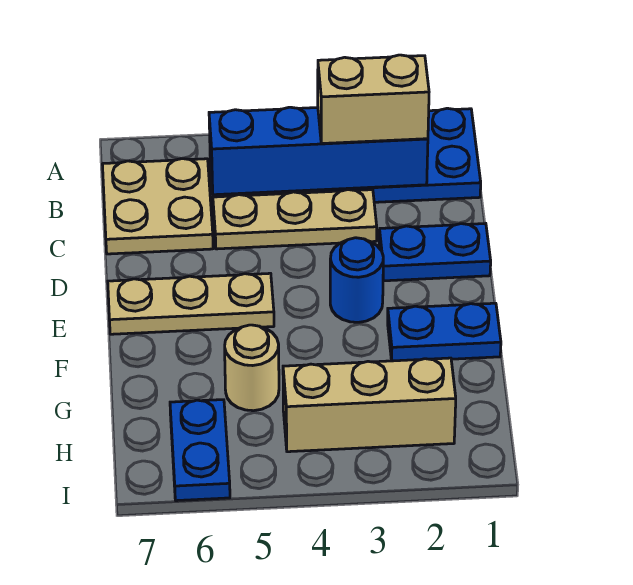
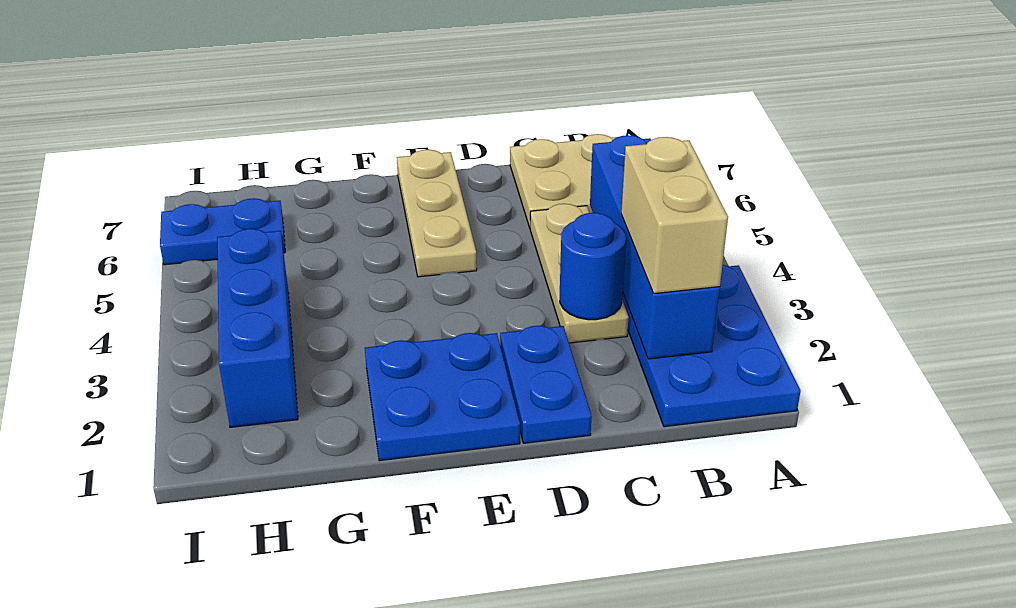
blue 1x1 round brick [330,238,383,322] -> blue 1x1 round brick moved to [560,213,626,320]
blue 1x2 plate [388,303,501,361] -> blue 2x2 plate [365,333,520,461]
tan 1x1 round brick [225,325,279,411] -> none
tan 1x3 brick [283,358,456,452] -> blue 1x3 brick [217,229,298,427]

